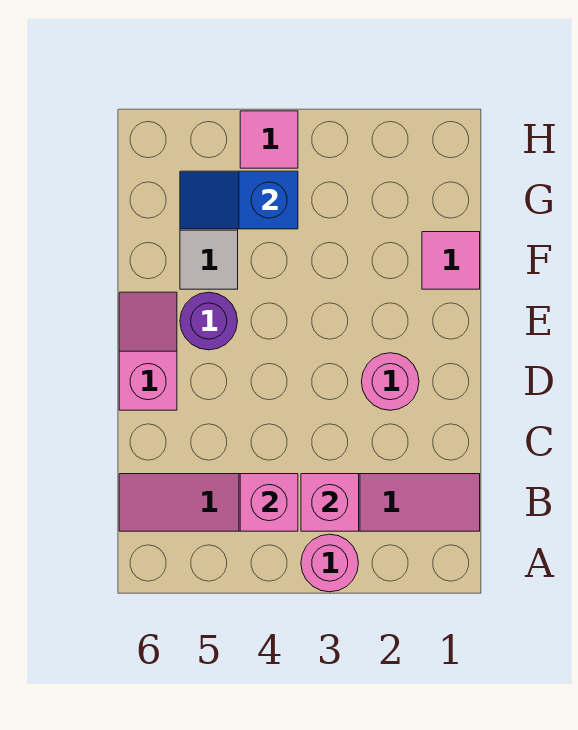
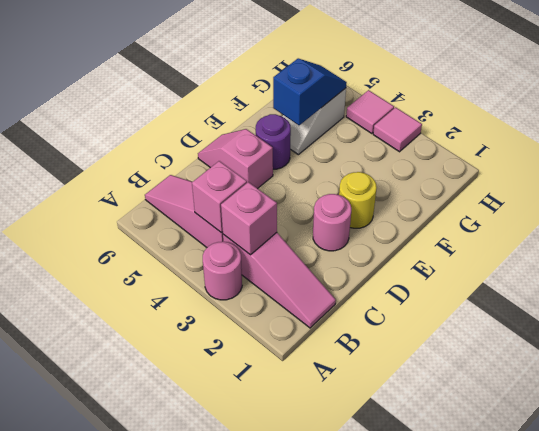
pink 1x2 slope [119,292,177,410] -> pink 1x2 slope turned to [198,129,273,189]
none -> yellow 1x1 round brick [339,172,377,228]
pink 1x1 tile [422,232,480,289] -> pink 1x1 tile moved to [373,107,422,152]
blue 1x2 slope [180,171,298,229] -> blue 1x2 slope turned to [273,59,347,125]

